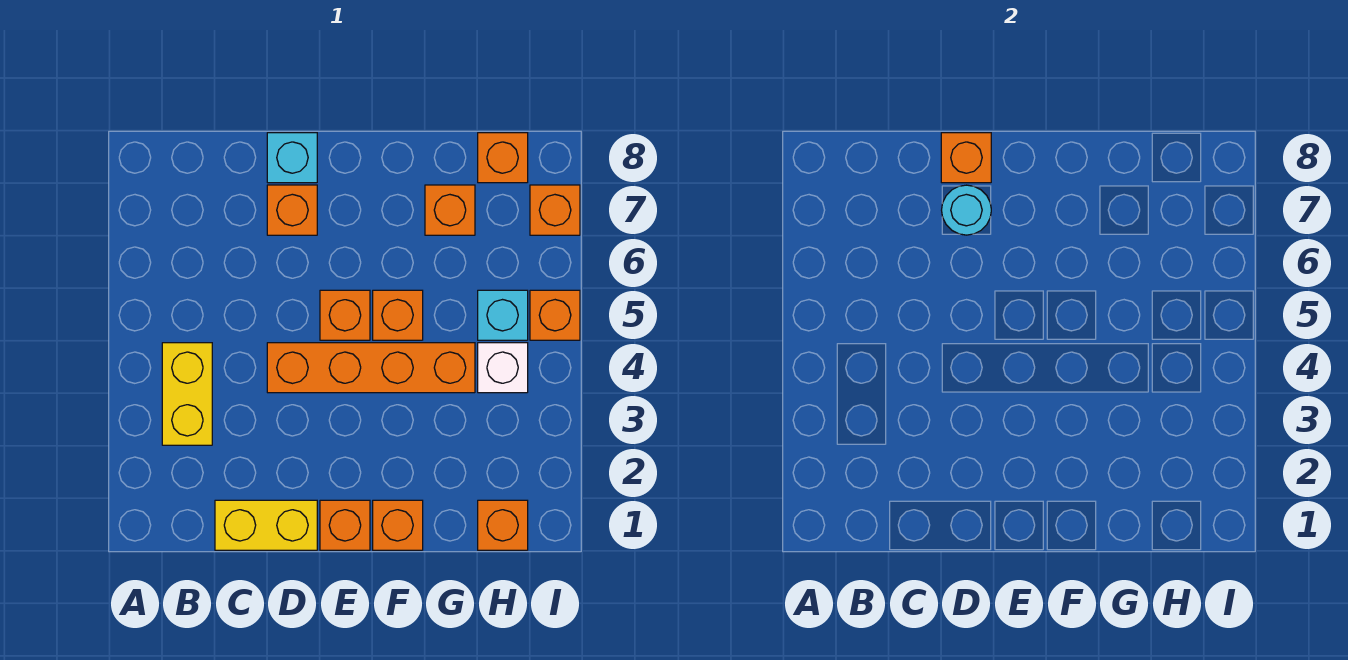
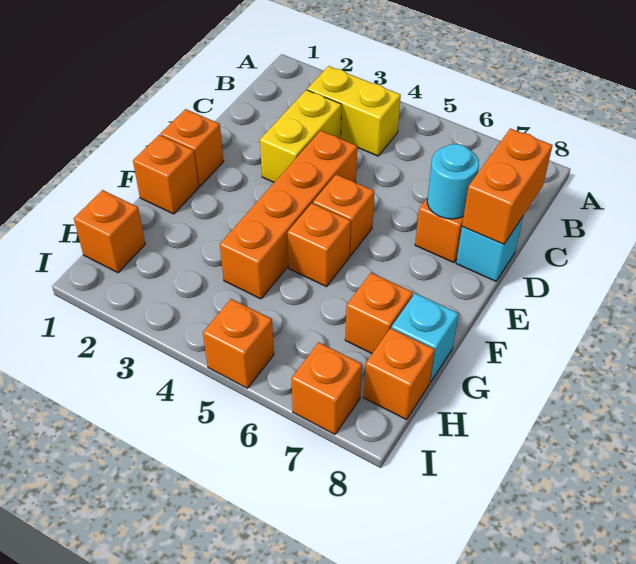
yellow 1x2 brick [215,500,317,550] -> yellow 1x2 brick moved to [260,90,342,182]
orange 1x1 brick [941,133,991,183] -> orange 1x2 brick [462,128,552,244]
white 1x1 brick [478,343,528,393] -> none
cyan 1x1 brick [478,290,528,340] -> cyan 1x1 brick moved to [391,293,459,382]

